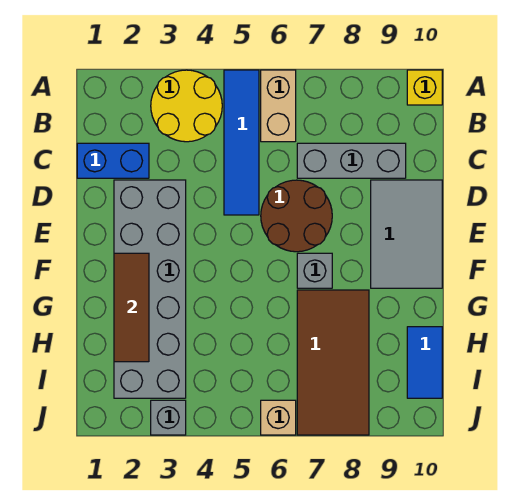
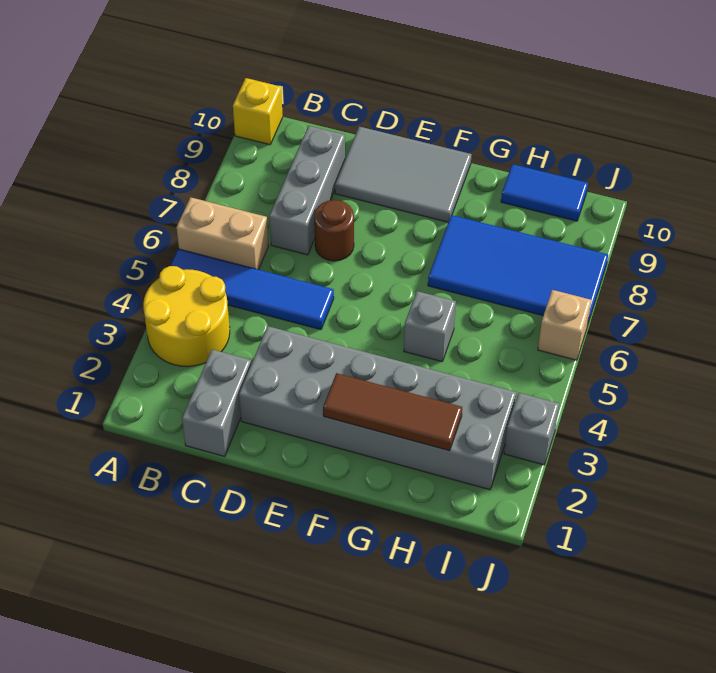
blue 1x2 brick [77,143,149,178] -> grey 1x2 brick [182,350,251,456]
brown 2x2 round brick [261,180,332,252] -> brown 1x1 round brick [314,200,354,261]
grey 1x1 brick [297,253,332,288] -> grey 1x1 brick moved to [404,291,456,362]
brown 2x4 tile [297,290,369,435] -> blue 2x4 tile [428,215,608,323]

